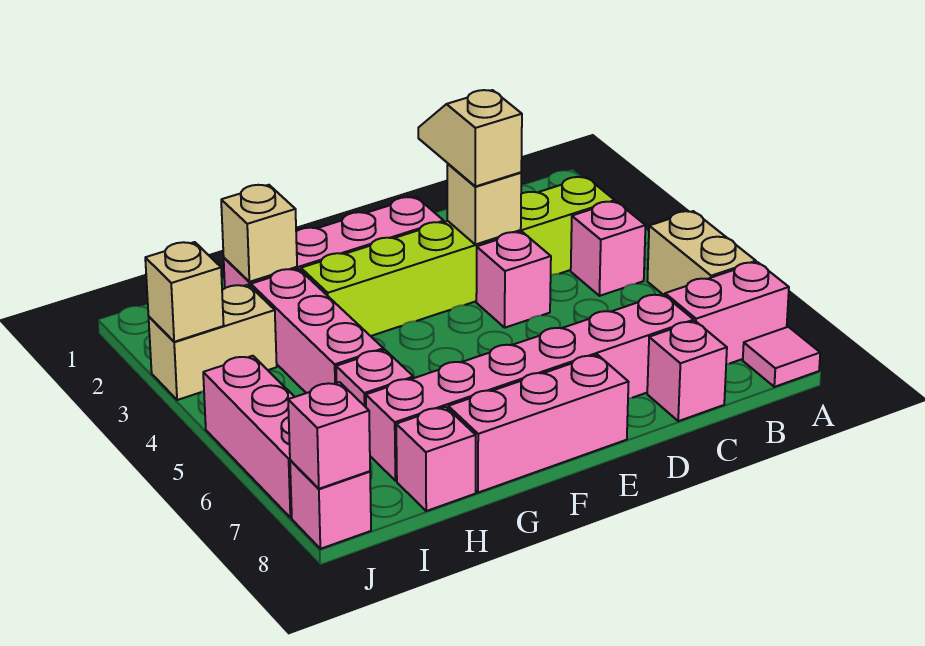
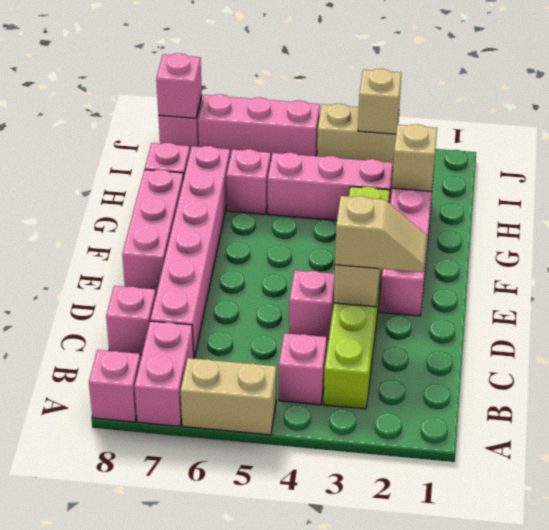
pink 1x1 tile [743,327,820,387] -> pink 1x1 brick [89,350,141,422]
tan 1x2 brick [149,285,277,400] -> tan 1x2 brick turned to [317,104,399,163]

